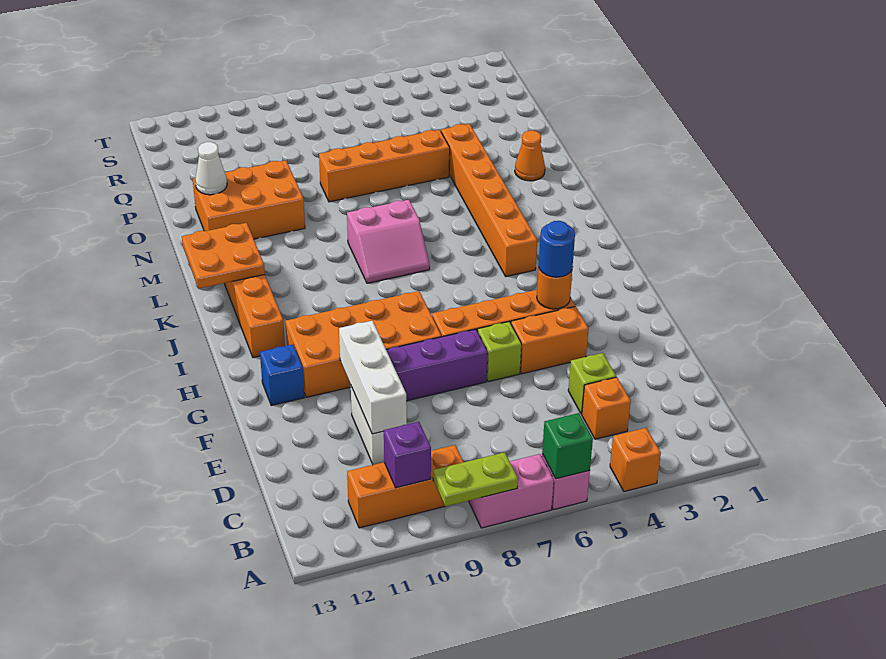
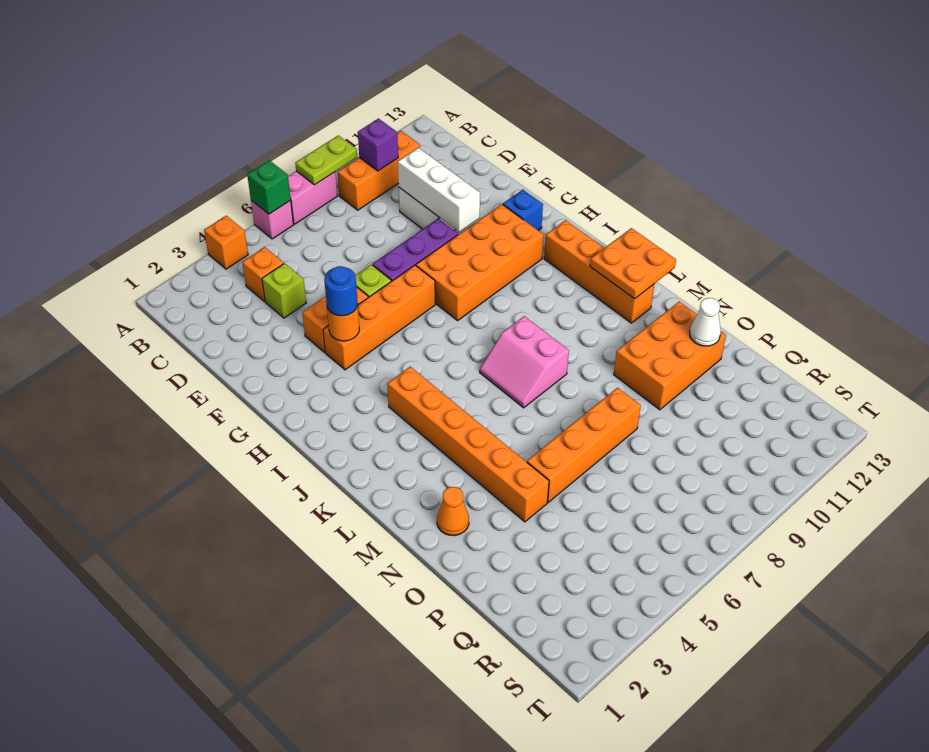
pink 2x2 slope [347,200,430,283] -> pink 2x2 slope turned to [480,316,569,408]

